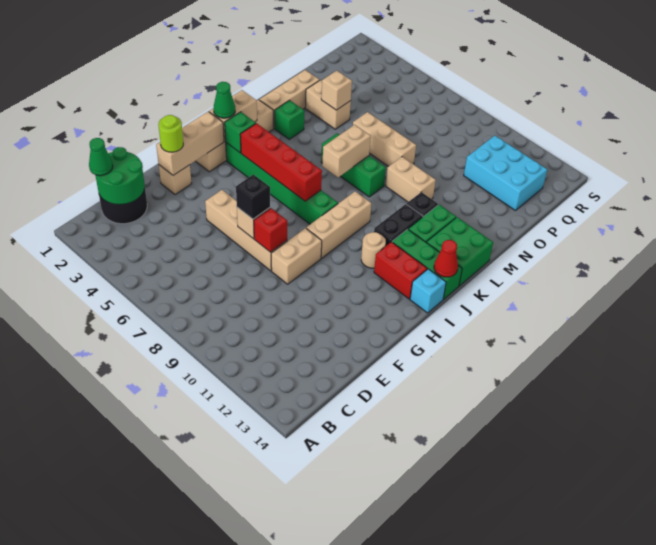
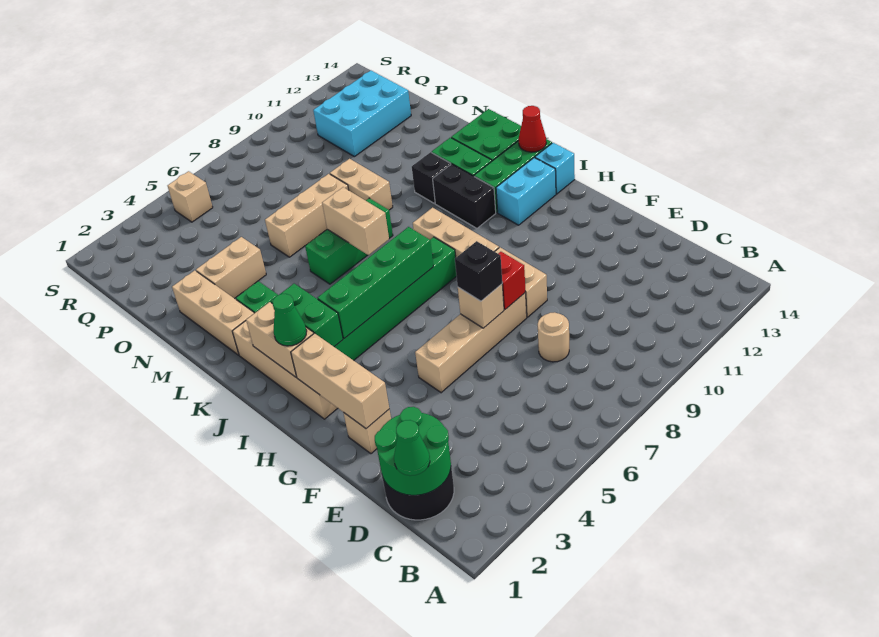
lime 1x1 round brick [159,115,183,152] -> none
green 1x1 brick [225,112,256,153] -> green 1x2 brick [271,284,343,347]
red 1x4 brick [240,123,322,201] -> green 1x4 brick [318,227,433,338]
tan 1x1 round brick [361,232,386,268] -> tan 1x1 round brick moved to [538,312,569,362]
red 1x2 brick [374,242,427,299] -> cyan 1x2 brick [496,158,556,225]
tan 1x2 brick [386,157,436,202] -> tan 1x2 brick turned to [330,159,393,210]
tan 1x1 brick [321,71,352,110] -> tan 1x1 brick moved to [168,171,213,222]

